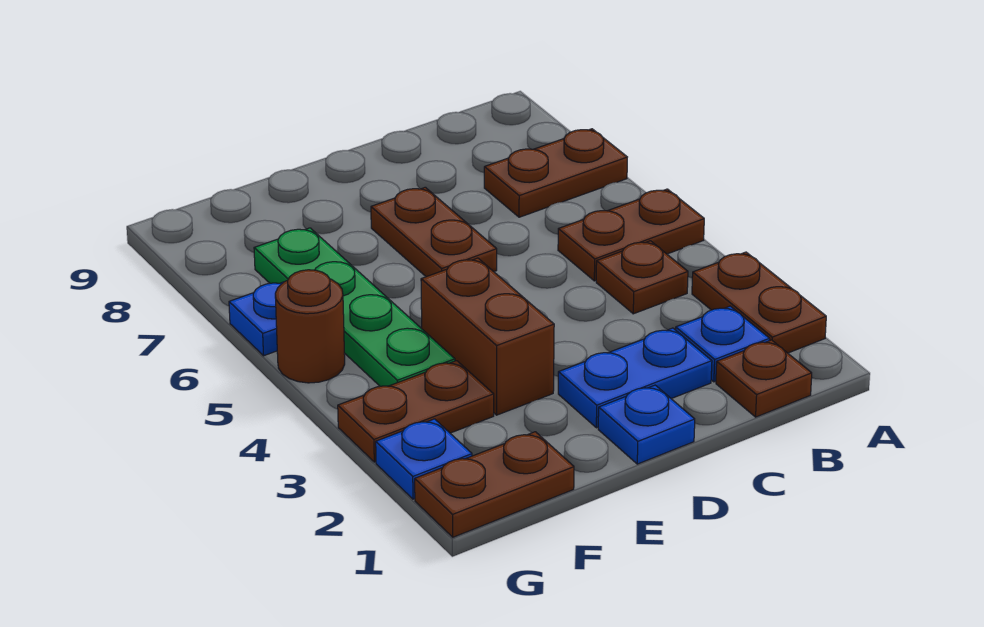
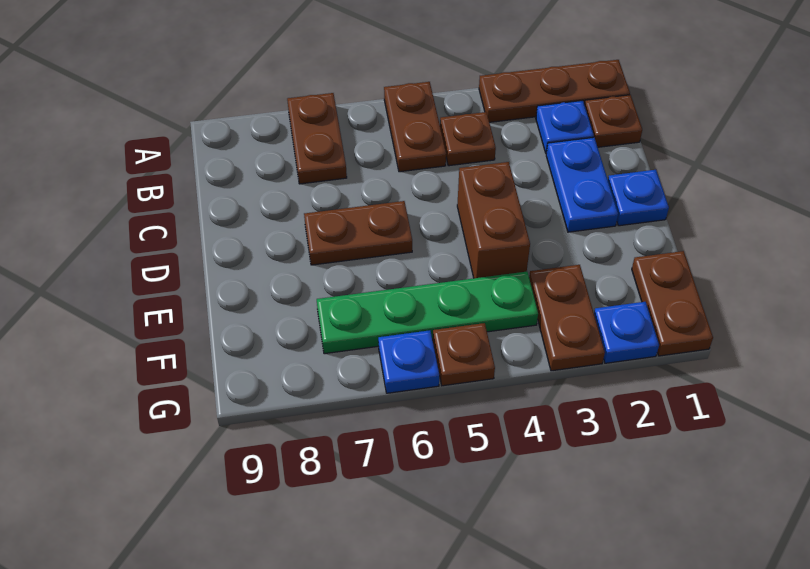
brown 1x2 plate [692,252,826,353] -> brown 1x3 plate [479,60,630,122]
brown 1x2 brick [421,258,554,415] -> brown 1x2 brick turned to [457,162,530,278]
brown 1x1 round brick [275,270,345,383] -> brown 1x1 plate [433,323,495,386]

